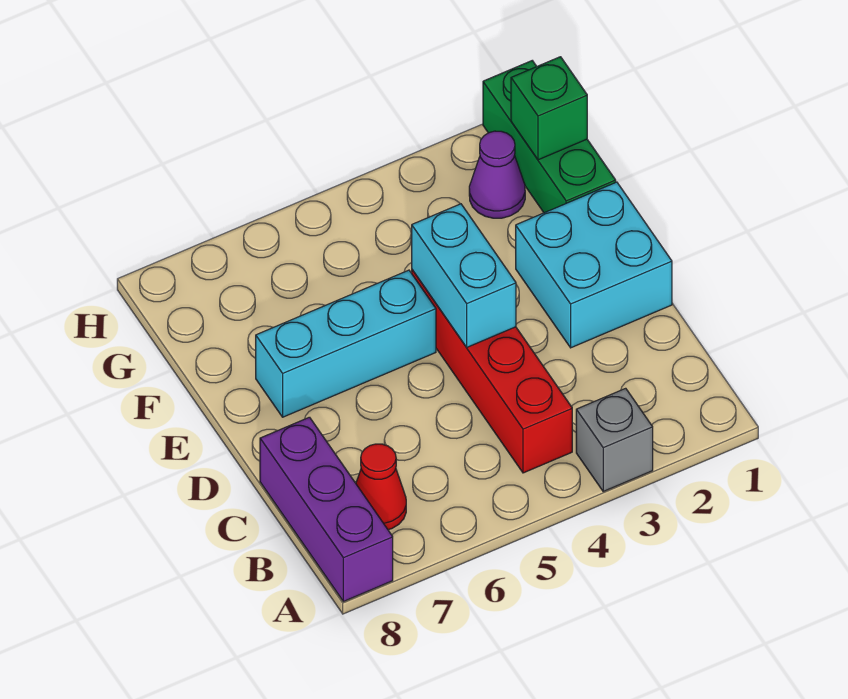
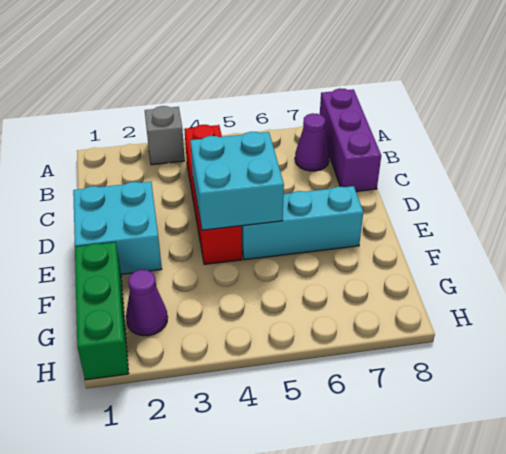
red 1x1 cone [356,444,406,530] -> purple 1x1 cone [295,113,329,171]
cyan 1x2 brick [412,204,516,347] -> cyan 2x2 brick [190,132,284,230]
green 1x1 brick [511,57,587,160] -> none

